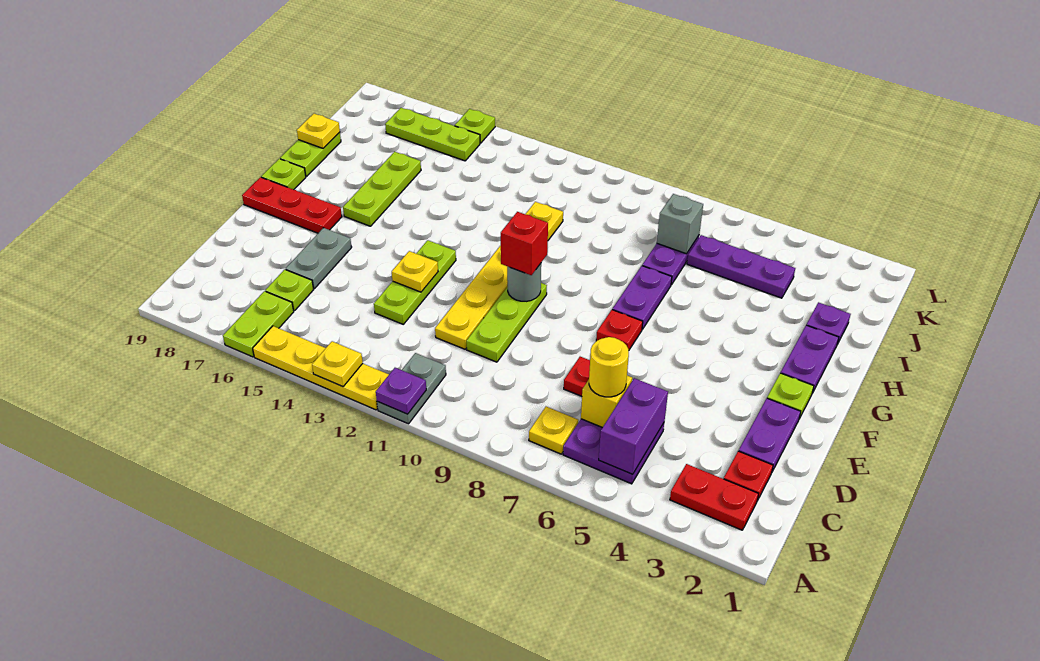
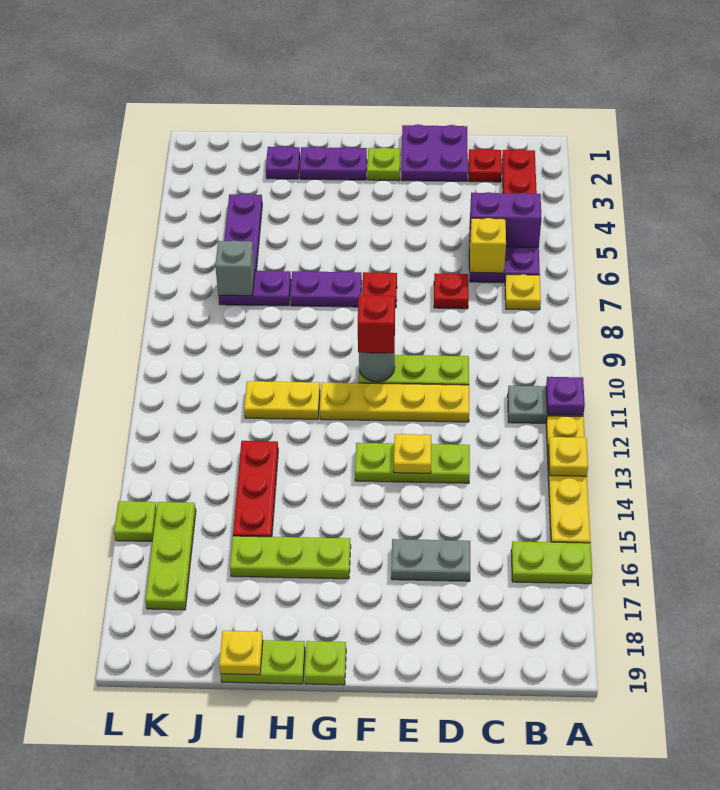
yellow 1x1 round brick [589,337,629,397] -> none
lime 1x1 plate [265,269,314,311] -> none
purple 1x2 plate [739,398,801,471] -> purple 2x2 plate [401,124,468,181]
red 1x3 plate [242,177,342,233] -> red 1x3 plate moved to [233,441,278,537]

